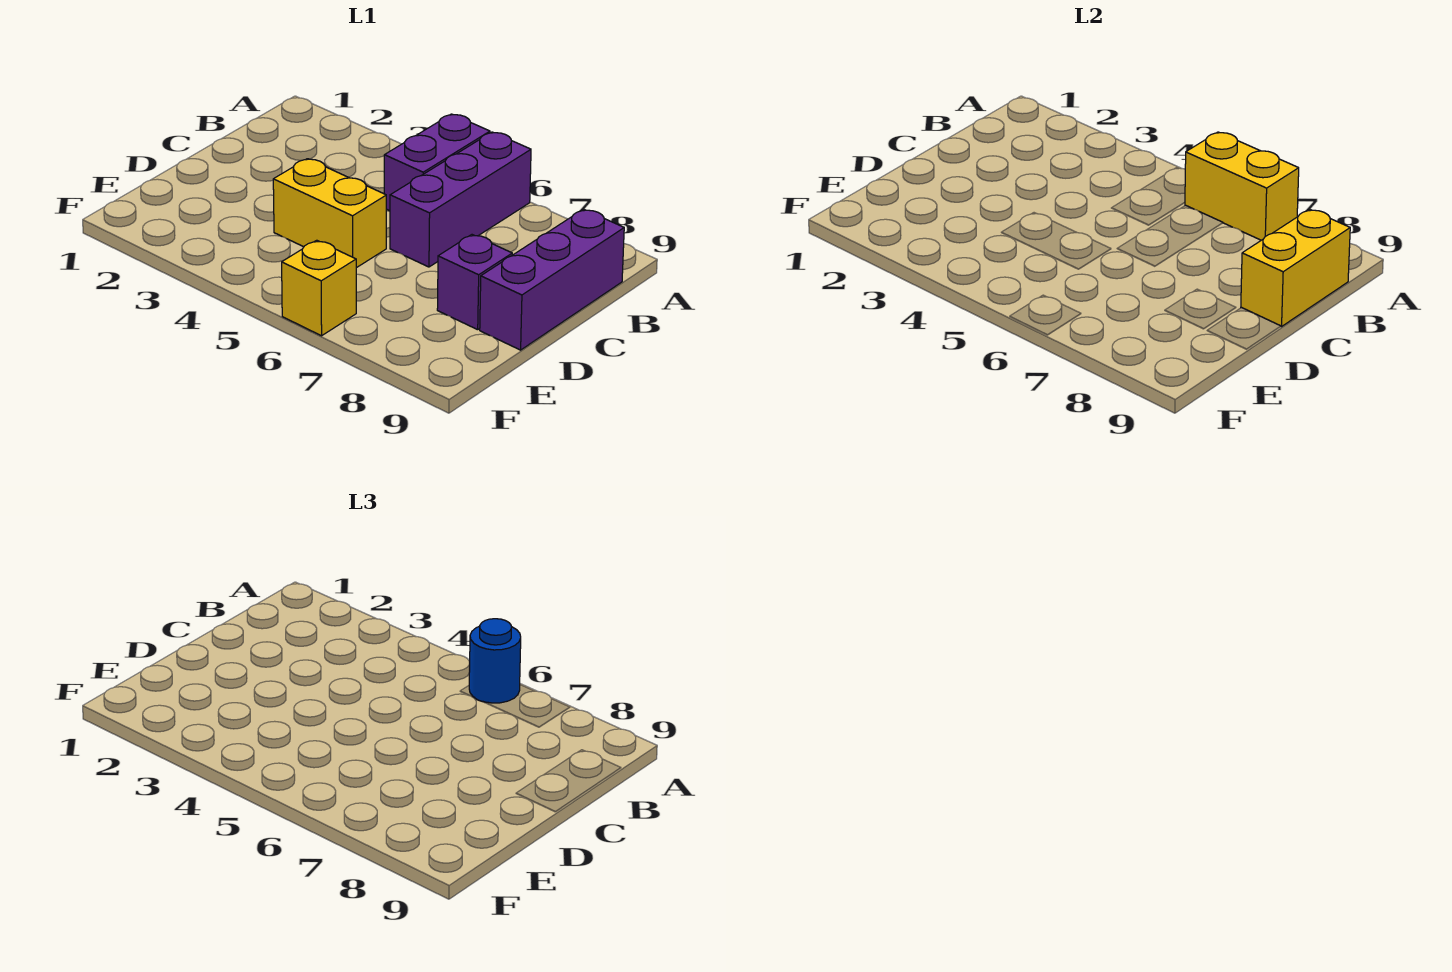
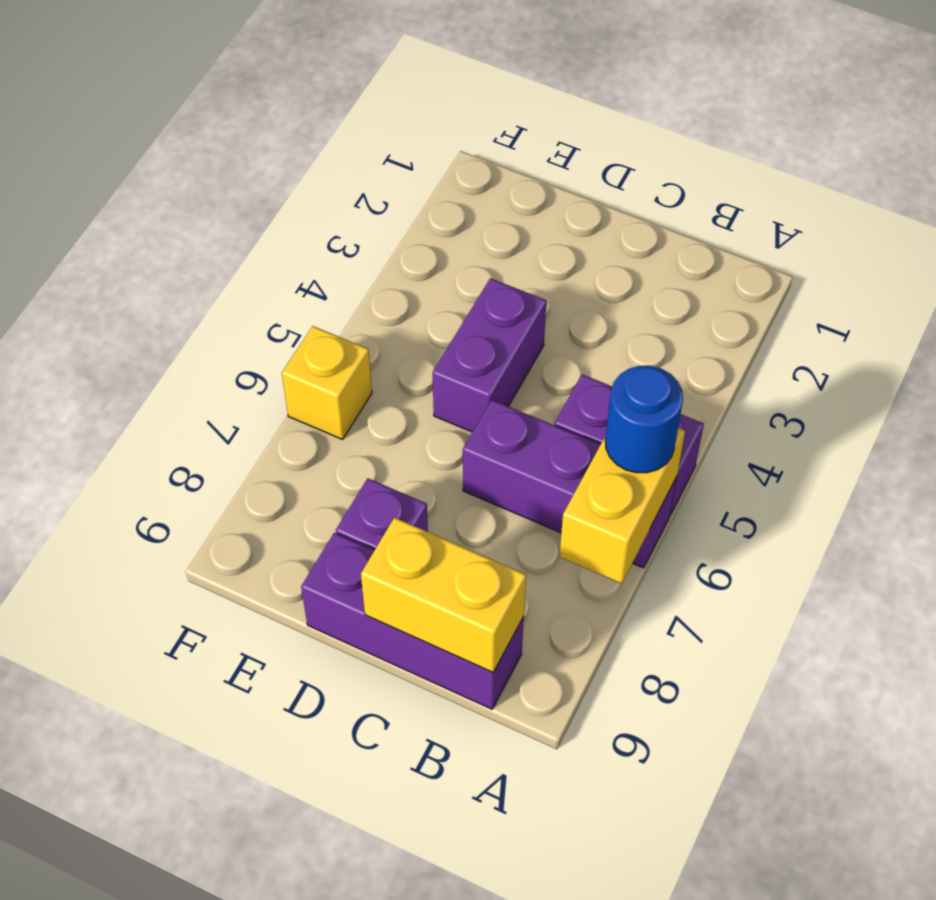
yellow 1x2 brick [273,159,386,268] -> purple 1x2 brick [433,278,546,432]

